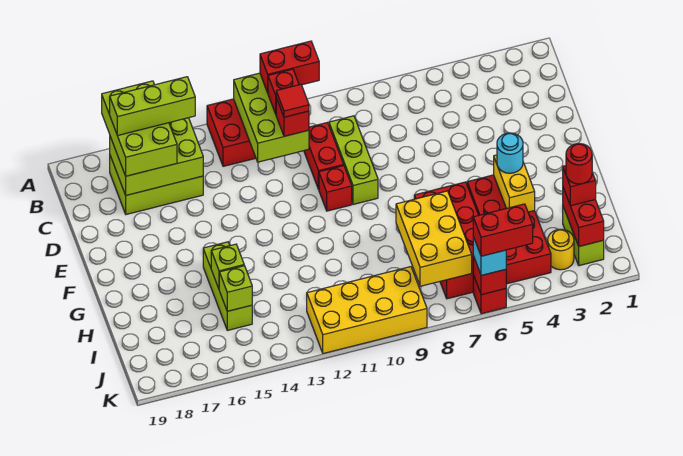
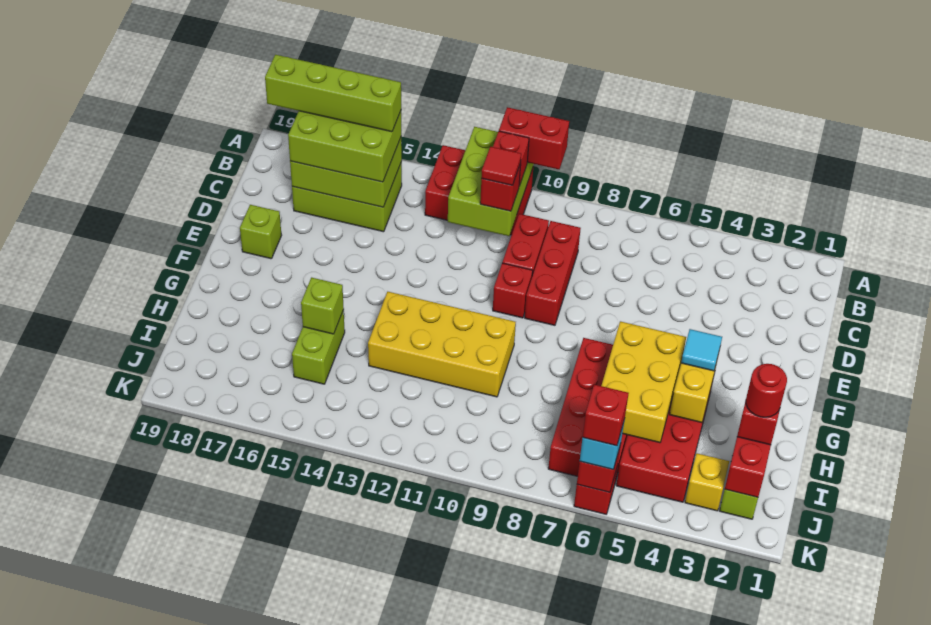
lime 2x3 brick [102,81,177,176] -> lime 2x3 brick turned to [288,111,401,182]
lime 1x3 brick [110,77,195,136] -> lime 1x4 brick [265,55,401,132]
lime 1x3 brick [329,116,378,204] -> red 1x3 brick [525,221,581,325]
cyan 1x1 round brick [497,133,523,173] -> cyan 1x1 tile [681,329,722,371]
lime 1x3 brick [203,242,252,330] -> lime 1x2 brick [292,310,345,384]
yellow 2x3 brick [396,191,472,286] -> yellow 2x3 brick moved to [601,321,686,443]
lime 1x1 brick [219,266,252,311] -> lime 1x1 brick moved to [240,205,282,259]
yellow 1x1 round brick [548,229,574,270] -> yellow 1x1 brick [685,453,729,511]
yellow 2x4 brick [307,267,427,354] -> yellow 2x4 brick moved to [368,292,516,397]
red 1x2 brick [473,204,533,256] -> red 1x1 brick [583,385,629,446]

